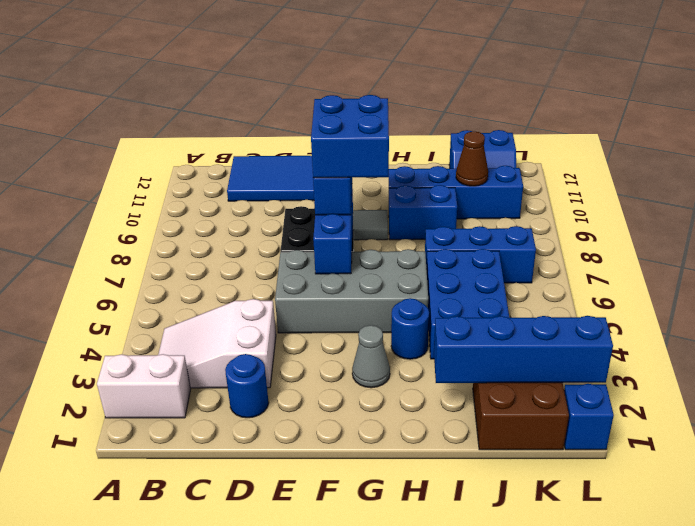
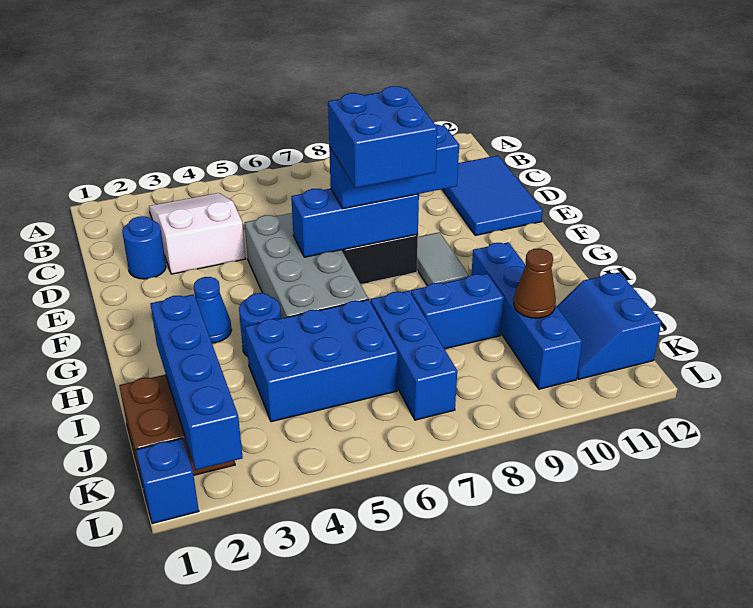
white 1x2 brick [97,354,191,418] -> none
grey 1x1 cone [352,325,390,388] -> blue 1x1 cone [194,277,232,343]
blue 1x2 brick [389,185,457,240] -> blue 1x2 brick turned to [411,274,504,349]

